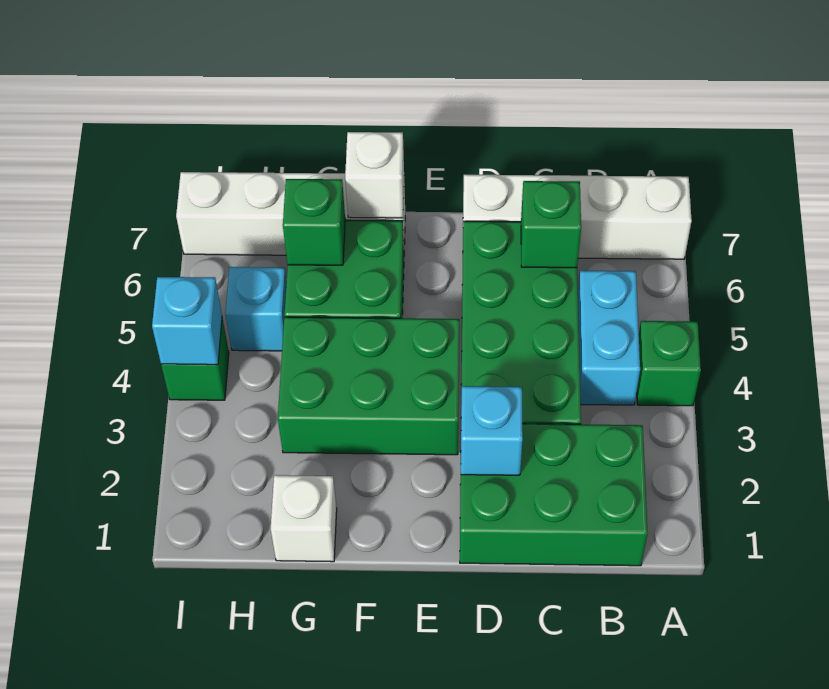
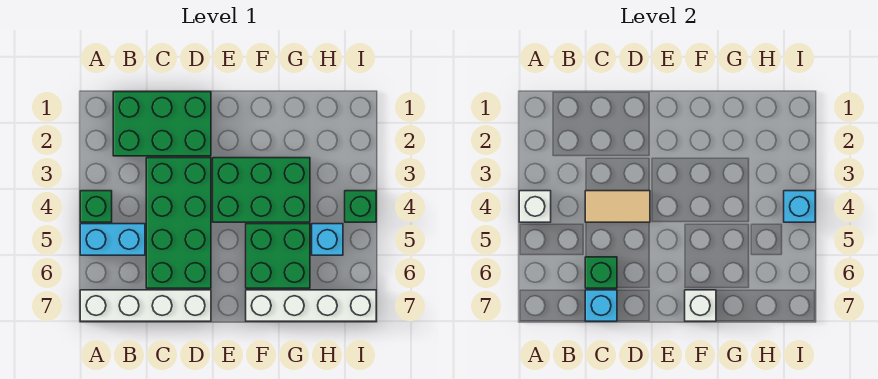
cyan 1x2 brick [578,271,640,405] -> cyan 1x2 brick turned to [80,224,145,255]
none -> tan 1x2 tile [585,191,650,222]
cyan 1x1 brick [461,386,523,475] -> cyan 1x1 brick moved to [585,290,617,321]
white 1x1 brick [271,475,337,562] -> white 1x1 brick moved to [519,191,551,222]
green 1x1 brick [283,179,345,265] -> none

